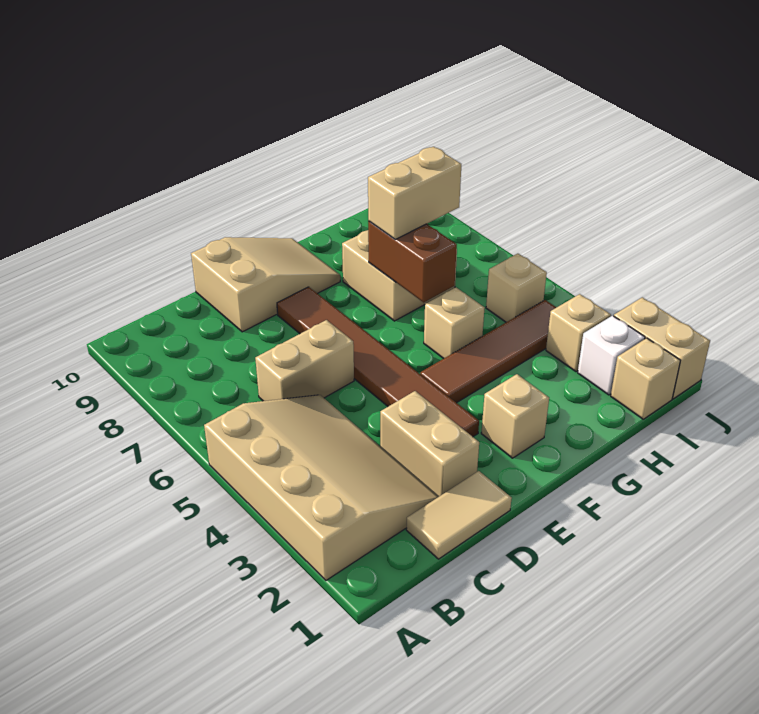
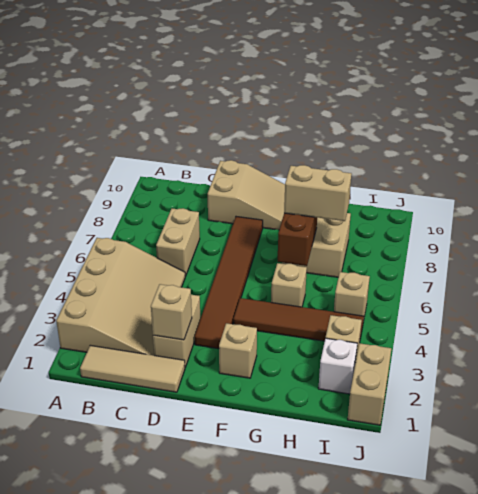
tan 1x2 tile [406,471,512,559] -> tan 1x3 tile [80,345,185,392]
tan 1x2 brick [255,320,354,401] -> tan 1x2 brick turned to [156,208,200,276]
tan 1x1 brick [611,338,680,419] -> tan 1x1 brick moved to [151,284,192,340]

